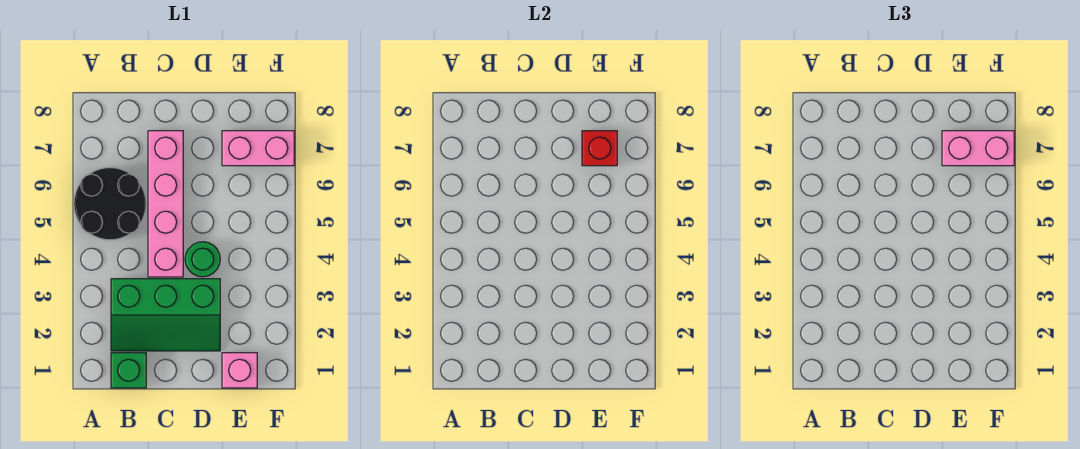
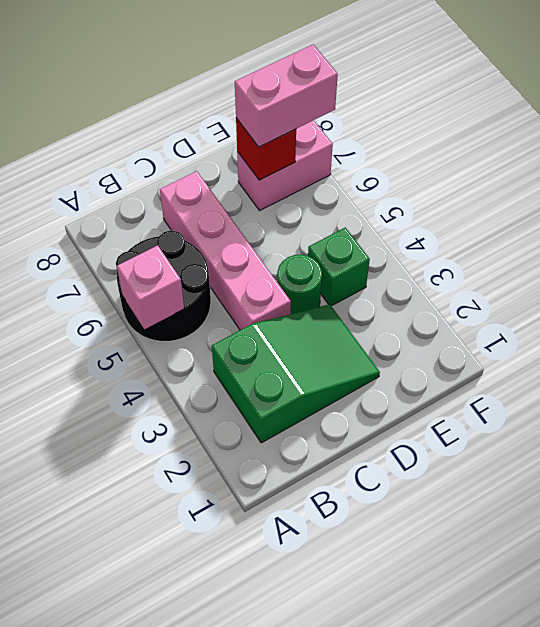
green 1x1 brick [111,353,146,388] -> green 1x1 brick moved to [308,227,370,306]
green 2x3 slope [111,279,220,351] -> green 2x3 slope turned to [212,304,380,443]
pink 1x1 brick [222,353,257,388] -> pink 1x1 brick moved to [117,245,184,329]

